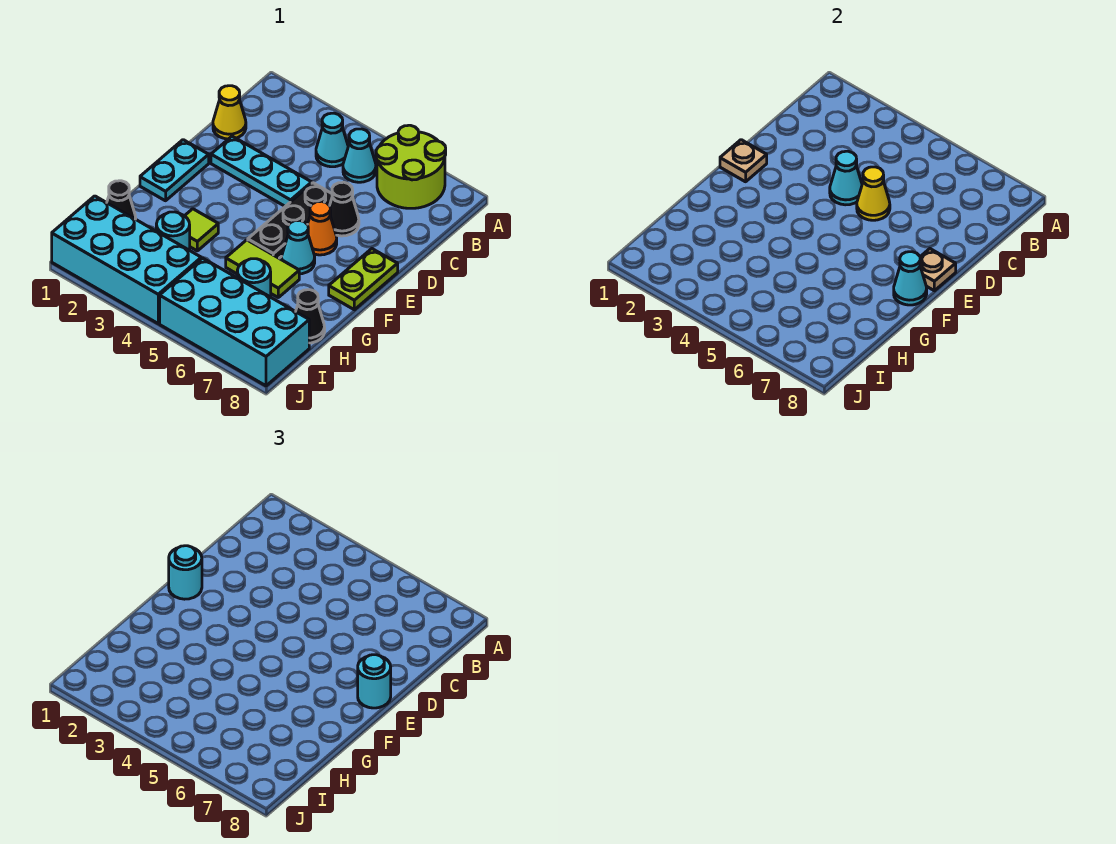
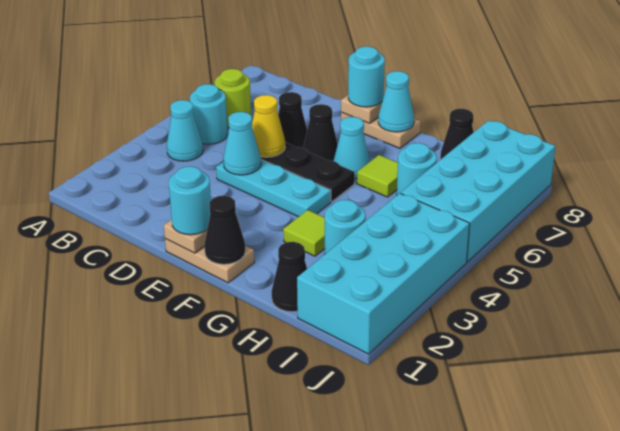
lime 2x2 round brick [376,125,446,208] -> lime 1x1 round brick [215,69,251,128]
cyan 1x1 cone [343,129,376,182] -> cyan 1x1 round brick [190,84,228,144]
yellow 1x1 cone [213,86,246,139] -> none
cyan 1x3 plate [211,136,312,206] -> cyan 1x3 plate turned to [216,160,331,217]
cyan 1x2 plate [140,140,209,201] -> tan 1x2 plate [165,239,254,283]
orange 1x1 cone [307,201,337,255] -> black 1x1 cone [303,104,338,161]
lime 1x2 plate [329,249,398,310] -> tan 1x2 plate [341,112,421,148]
none -> black 1x1 cone [204,196,246,264]
lime 1x2 tile [226,240,299,297] -> lime 1x1 tile [357,155,398,197]

